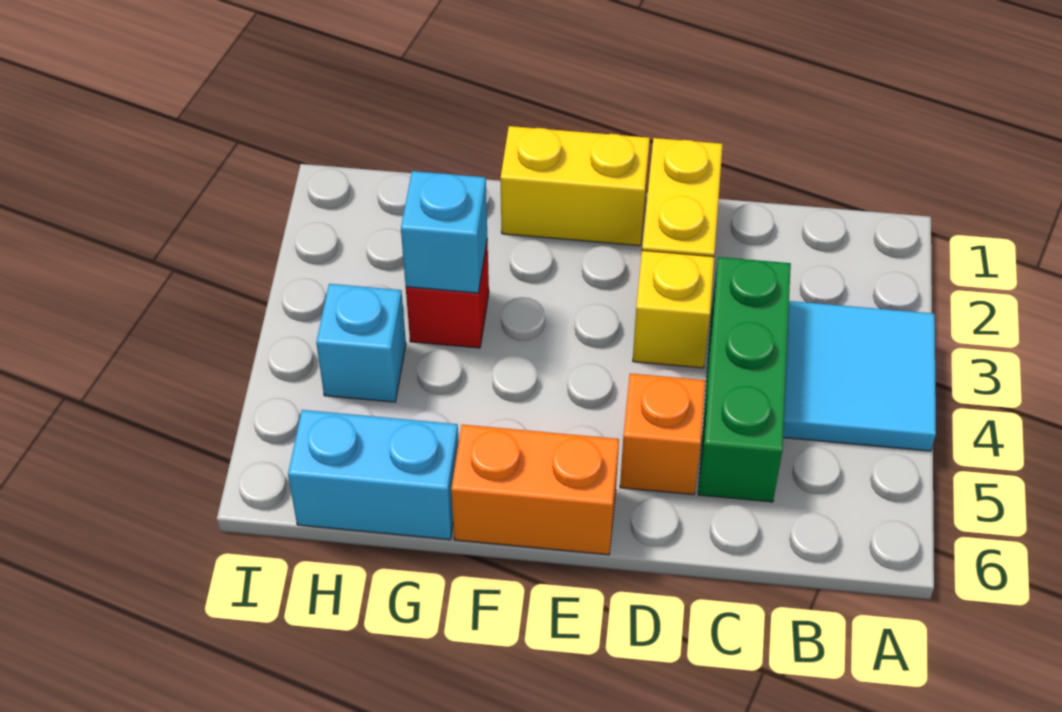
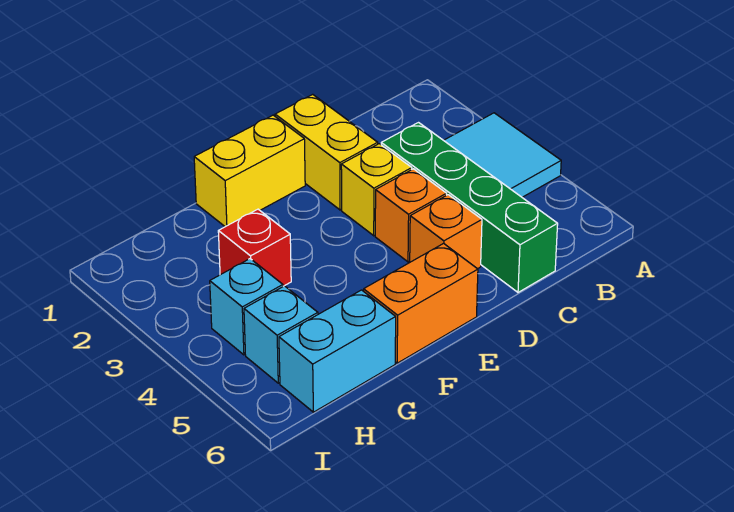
green 1x3 brick [698,257,791,502] -> green 1x4 brick [381,123,558,292]
none -> orange 1x1 brick [375,169,447,262]
cyan 1x1 brick [401,171,487,293] -> cyan 1x1 brick moved to [244,286,318,383]

